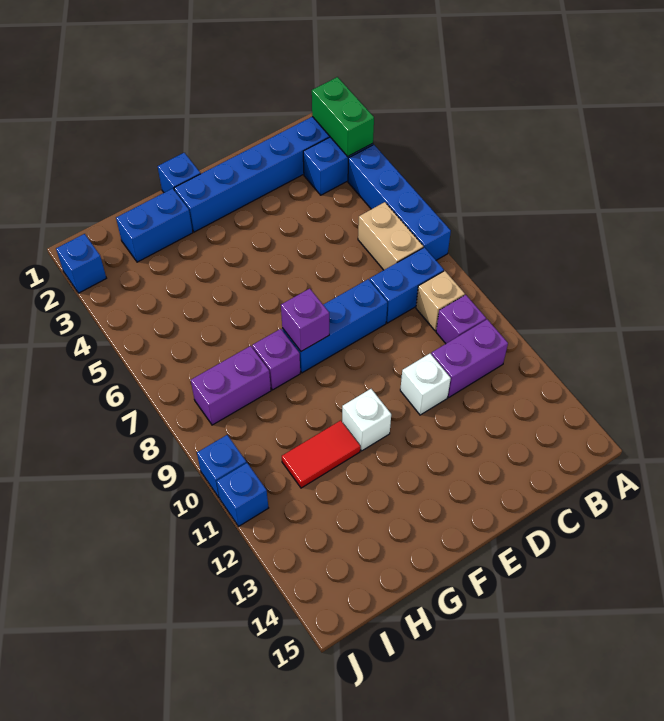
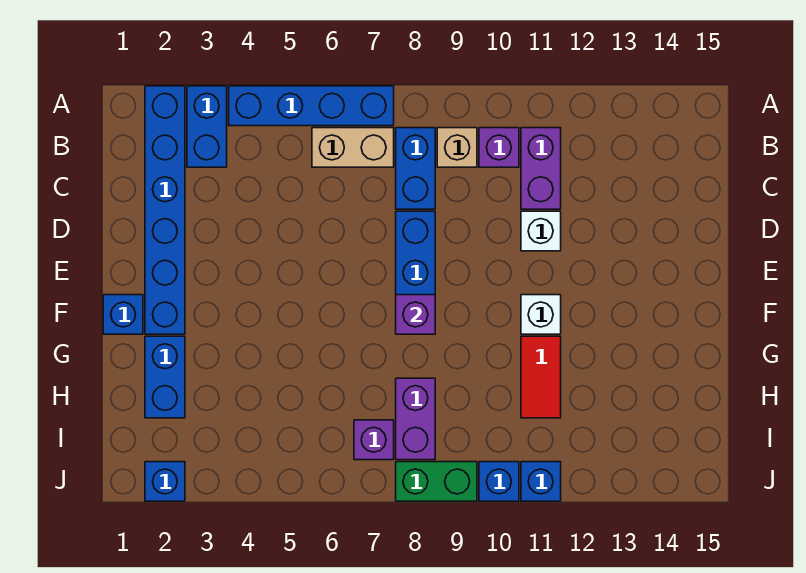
green 1x2 brick [312,77,374,157] -> green 1x2 brick moved to [396,462,477,501]
purple 1x1 brick [252,329,300,390] -> purple 1x1 brick moved to [354,420,394,460]

